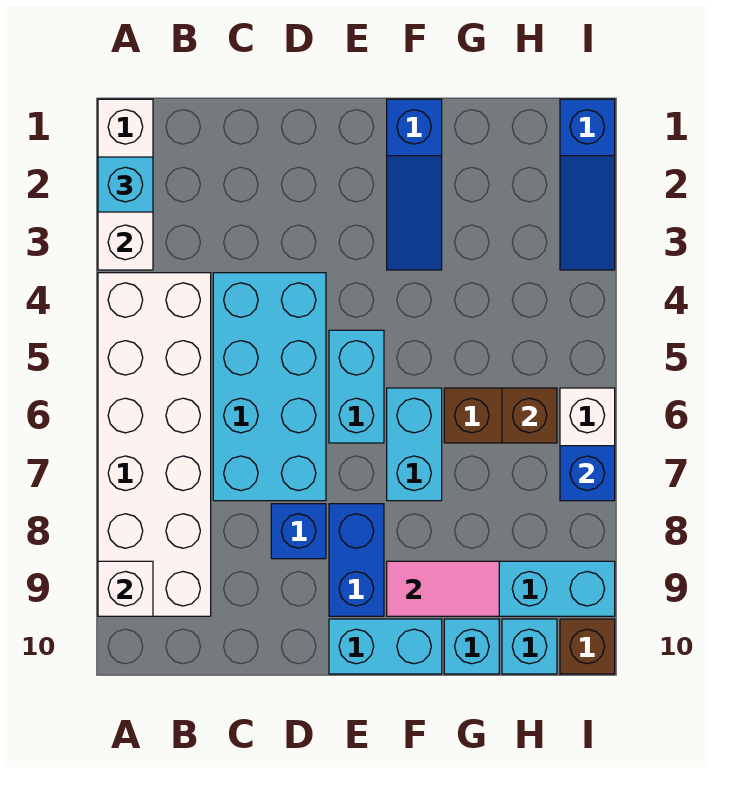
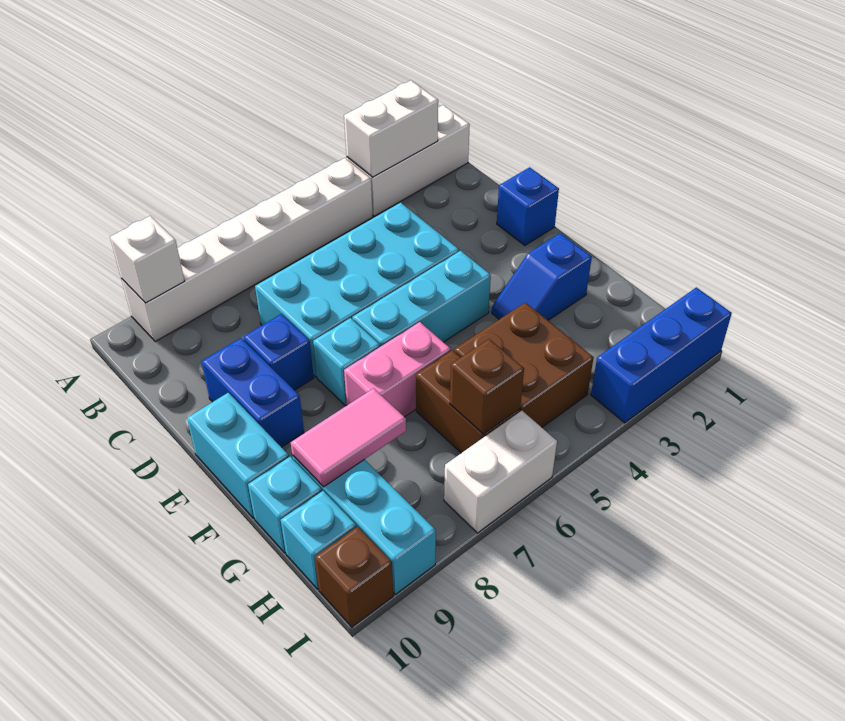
cyan 1x1 brick [98,157,153,212] -> cyan 1x1 brick moved to [313,318,380,406]
white 2x6 brick [98,273,211,616] -> white 1x6 brick [122,158,373,341]
cyan 1x2 brick [329,330,384,443] -> cyan 1x3 brick [352,251,491,347]
blue 1x2 brick [329,504,384,616] -> blue 1x2 brick turned to [202,338,304,447]
blue 1x3 slope [387,99,442,270] -> blue 1x2 slope [492,233,592,320]
cyan 1x2 brick [387,388,442,501] -> pink 1x2 brick [344,322,451,417]
pink 1x2 tile [387,561,499,616] -> pink 1x2 tile turned to [291,388,406,487]
none -> brown 2x2 brick [454,303,594,427]
blue 1x3 slope [560,99,615,270] -> blue 1x3 brick [591,287,732,423]
blue 1x1 brick [560,446,615,501] -> blue 1x1 brick moved to [497,167,559,246]

